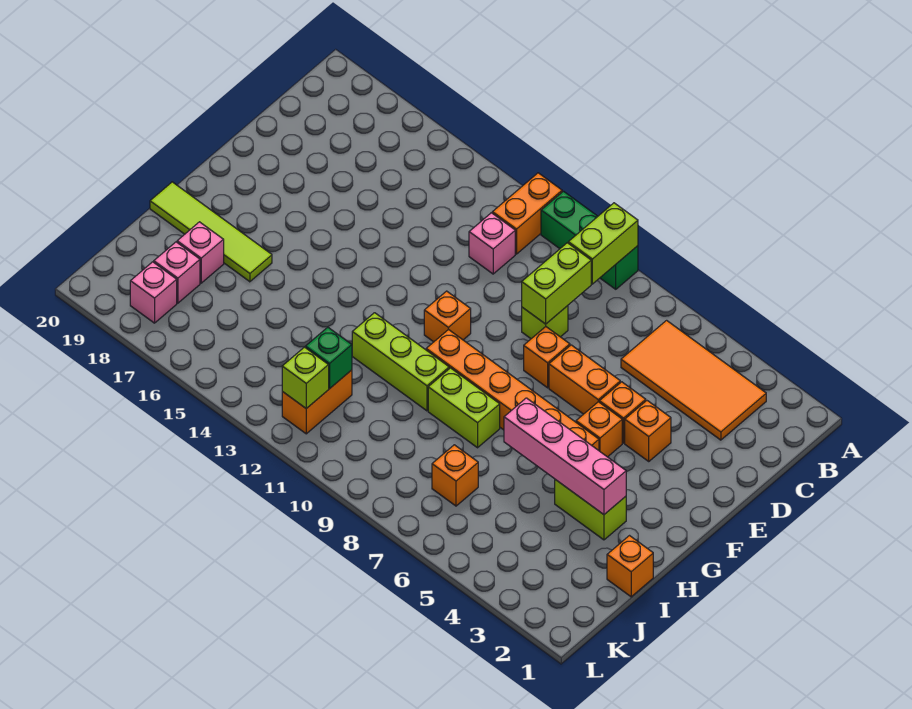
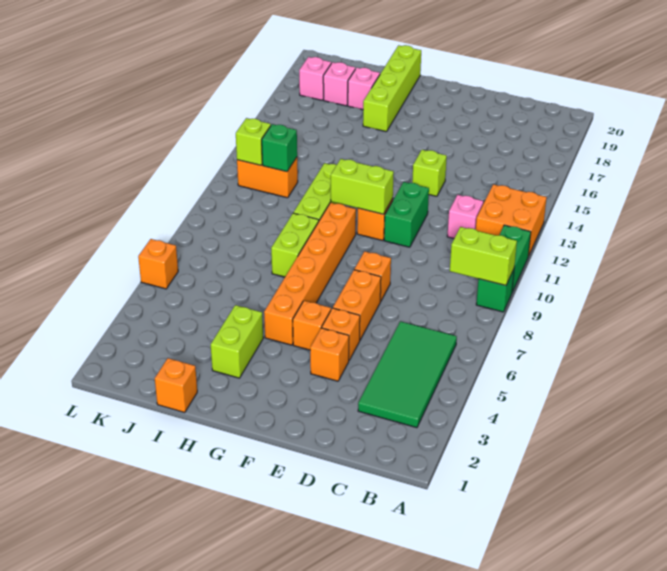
orange 1x2 brick [492,173,562,254] -> orange 2x2 brick [476,184,547,256]
orange 2x4 tile [621,320,766,440] -> green 2x4 tile [358,321,457,428]
lime 1x2 brick [522,243,591,324] -> lime 1x2 brick moved to [331,159,394,214]
lime 1x1 brick [522,306,568,339] -> lime 1x1 brick moved to [412,150,447,196]
none -> green 1x2 brick [384,182,429,247]
pink 1x4 brick [504,398,626,515] -> none
lime 1x4 tile [150,182,272,282] -> lime 1x4 brick [363,45,421,132]
orange 1x1 brick [432,445,478,506] -> orange 1x1 brick moved to [138,239,178,289]

